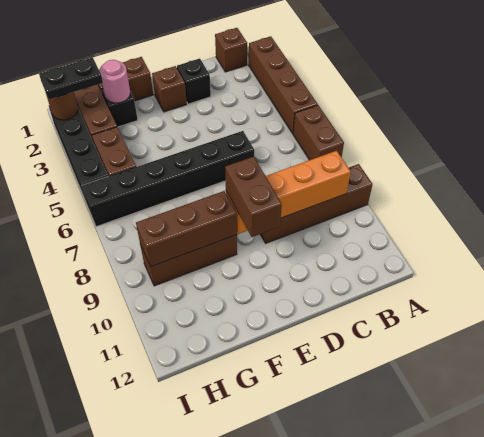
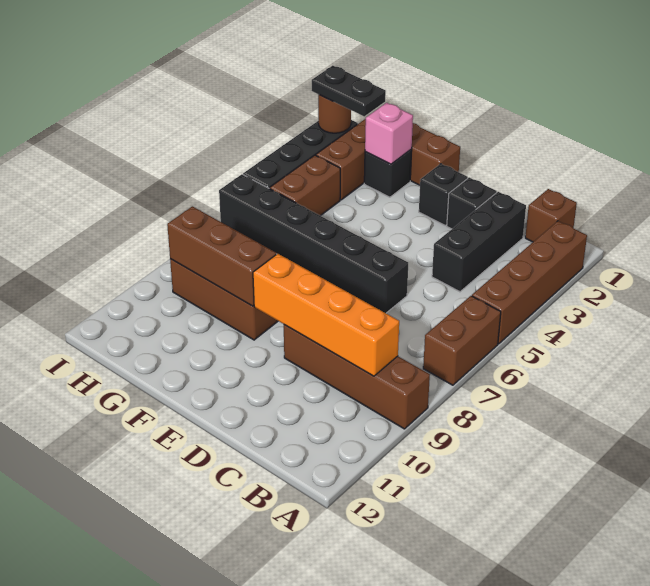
none -> black 1x3 brick [432,192,526,292]
brown 1x1 brick [152,66,187,112] -> black 1x1 brick [419,164,468,225]
brown 1x2 brick [225,156,282,237] -> none
pink 1x1 round brick [100,60,130,103] -> pink 1x1 brick [365,103,413,164]

